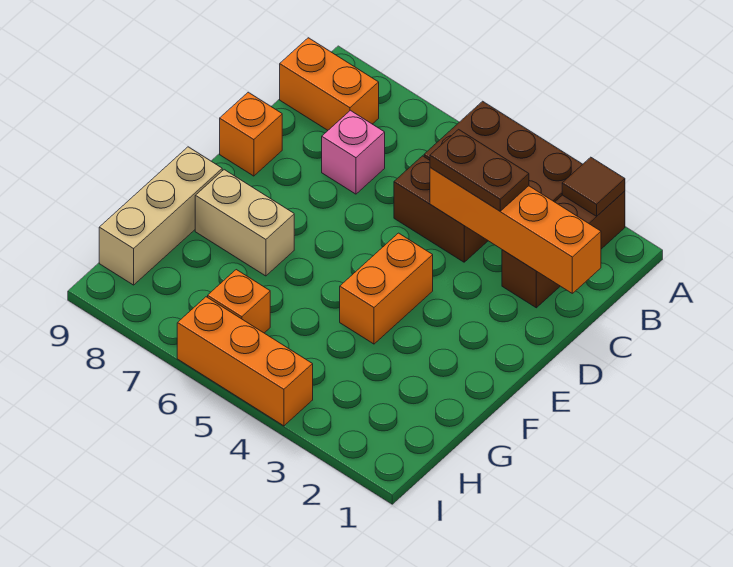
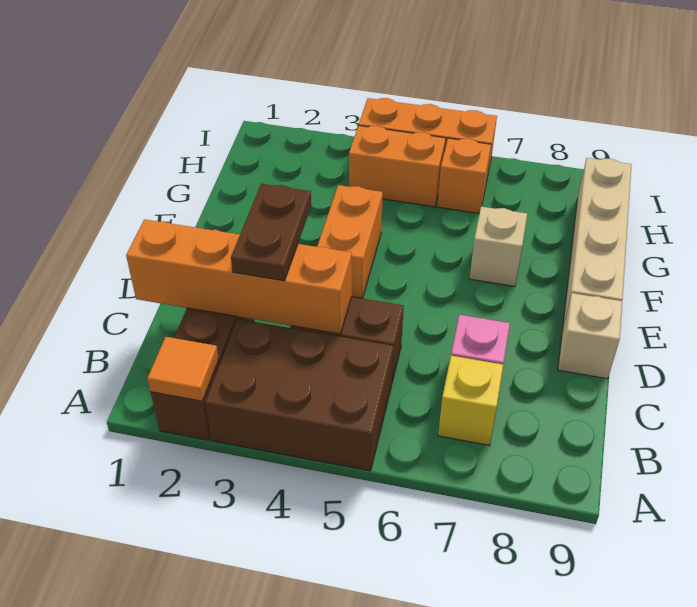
brown 1x1 tile [562,157,625,216] -> orange 1x1 tile [147,337,219,401]
none -> yellow 1x1 brick [438,356,503,445]
orange 1x2 brick [280,38,379,130] -> orange 1x2 brick moved to [349,125,446,207]
brown 1x2 plate [430,129,529,211] -> brown 1x2 plate turned to [231,184,311,281]
orange 1x1 brick [220,92,282,176] -> tan 1x1 brick [558,293,622,379]
tan 1x2 brick [195,170,294,276] -> tan 1x1 brick [469,206,527,286]
tan 1x3 brick [99,147,222,285] -> tan 1x4 brick [562,158,632,330]

